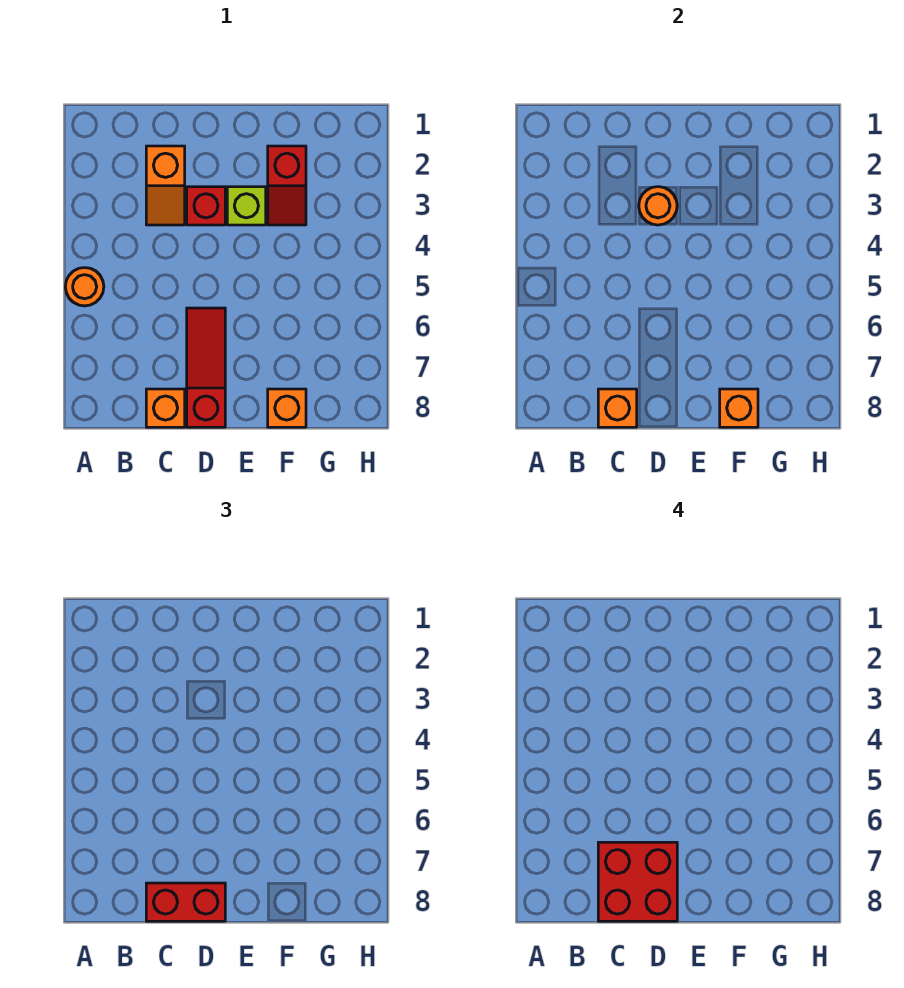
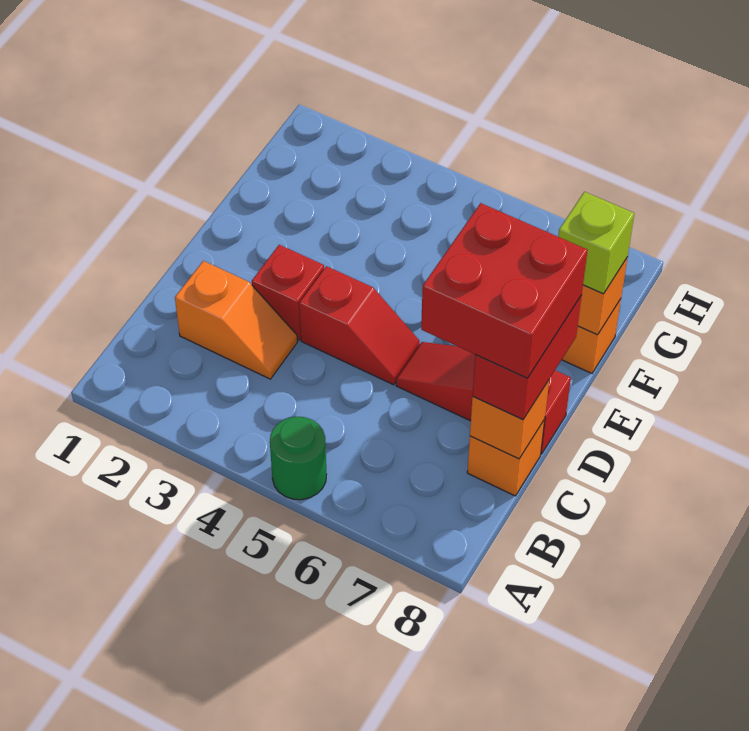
orange 1x1 round brick [65,268,104,306] -> green 1x1 round brick [270,417,326,500]
orange 1x1 round brick [639,187,677,225] -> none
lime 1x1 brick [227,187,266,225] -> lime 1x1 brick moved to [558,192,634,294]
red 1x2 slope [268,146,306,225] -> red 1x2 slope moved to [299,266,420,385]

